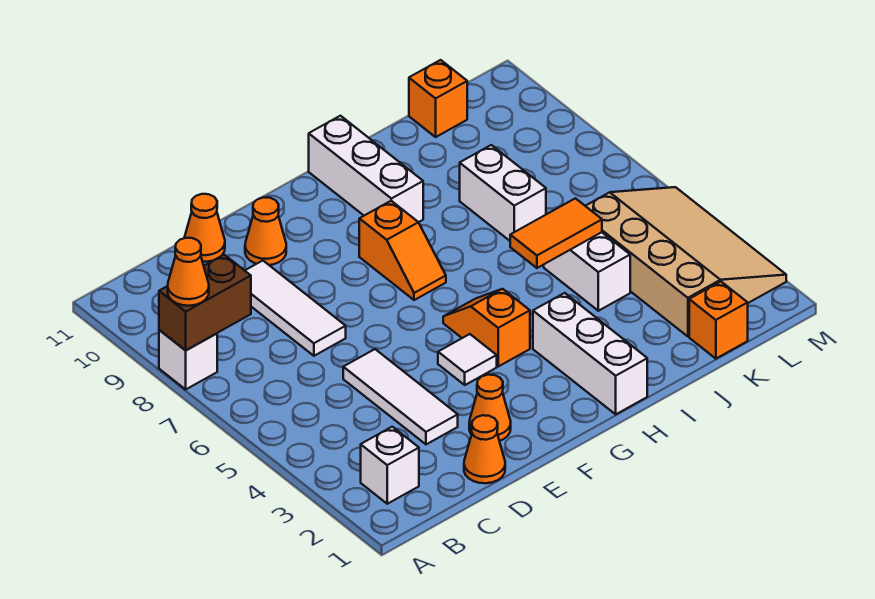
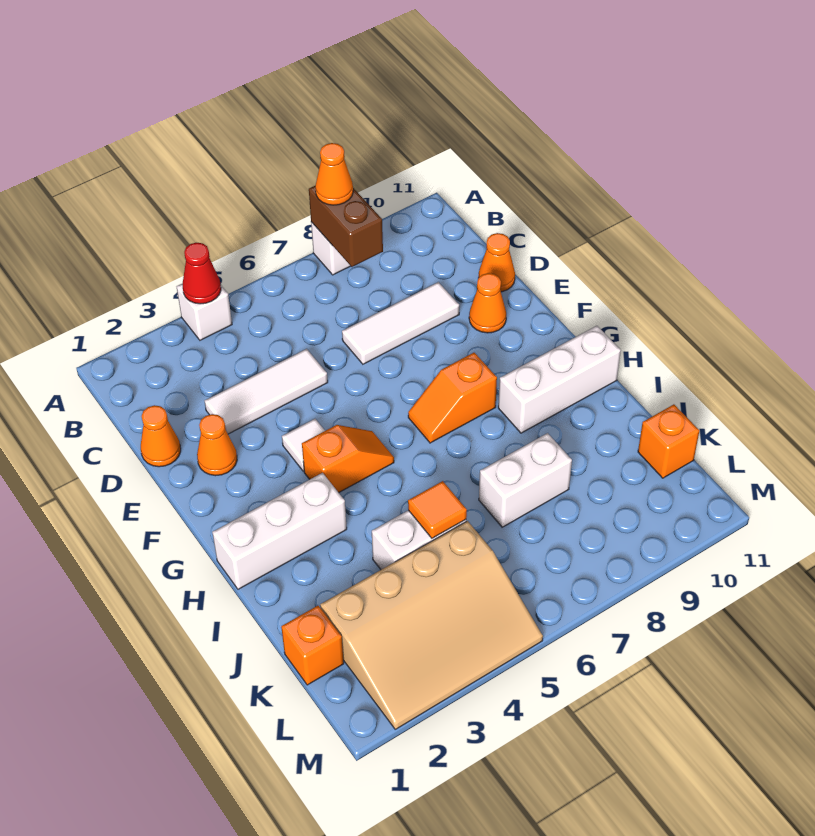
none -> red 1x1 cone [182,243,221,304]
white 1x1 brick [361,427,419,504] -> white 1x1 brick moved to [177,284,232,340]
orange 1x2 tile [510,198,602,268] -> orange 1x1 tile [408,481,467,538]

